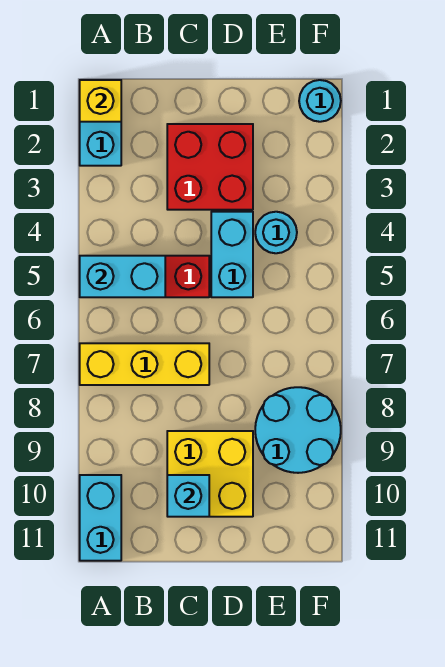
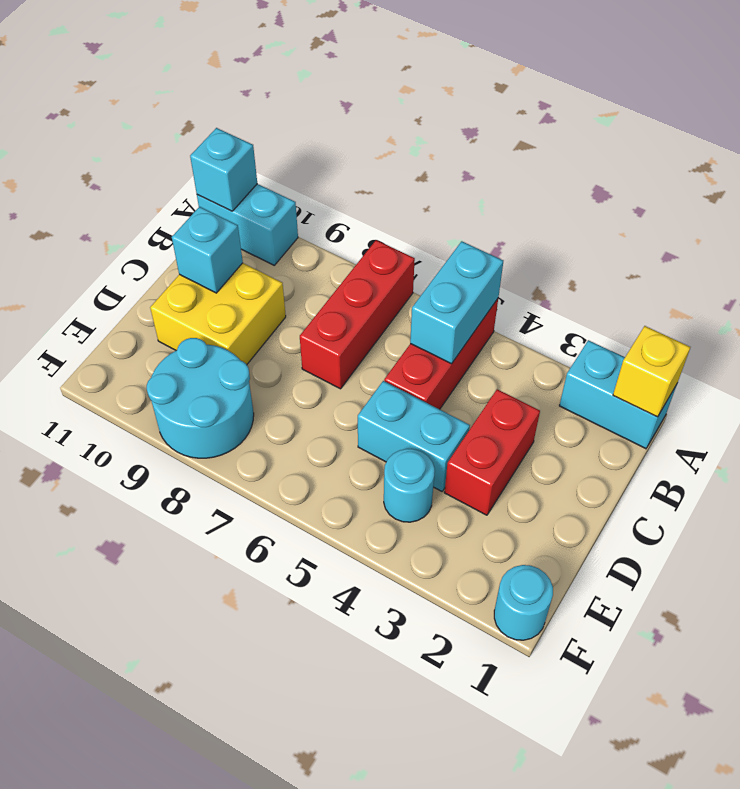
yellow 1x3 brick [80,343,209,385] -> red 1x3 brick [300,240,415,389]
none -> cyan 1x1 brick [190,128,257,211]
red 2x2 brick [167,124,253,210] -> red 1x2 brick [444,389,540,515]

